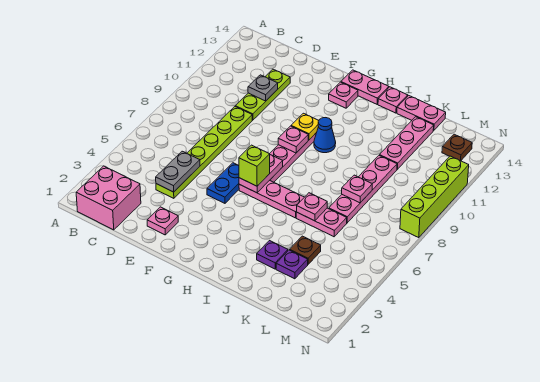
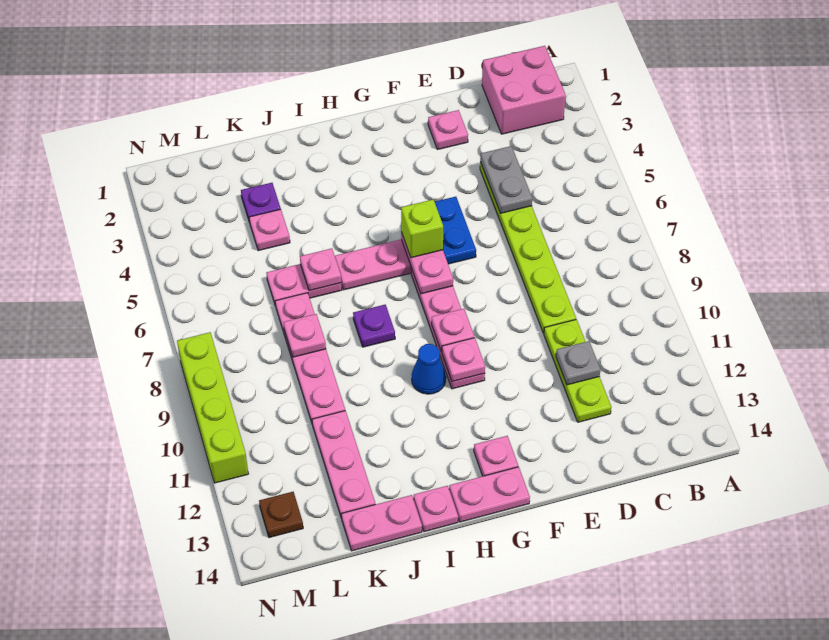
yellow 1x1 plate [291,113,319,140] -> pink 1x1 plate [442,338,485,382]
purple 1x1 plate [257,241,288,269] -> purple 1x1 plate moved to [353,305,395,347]
brown 1x1 plate [290,236,321,264] -> pink 1x1 plate [249,209,290,251]

